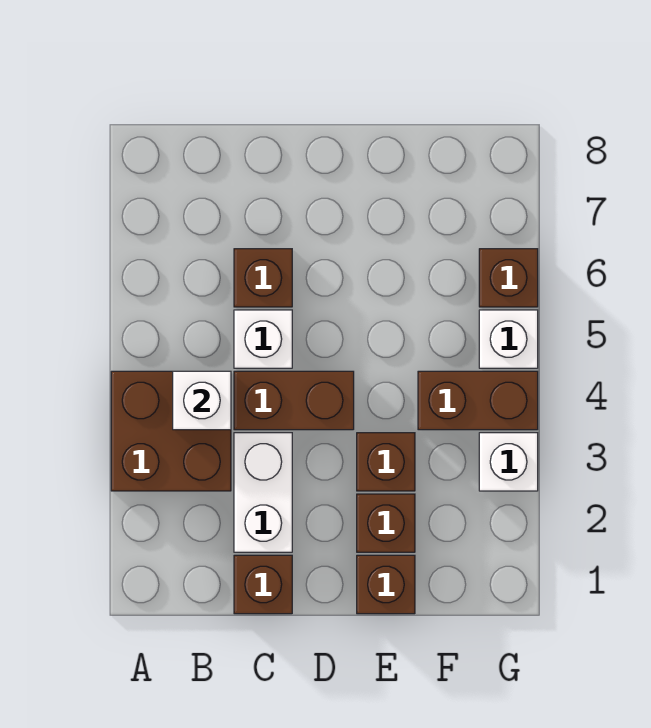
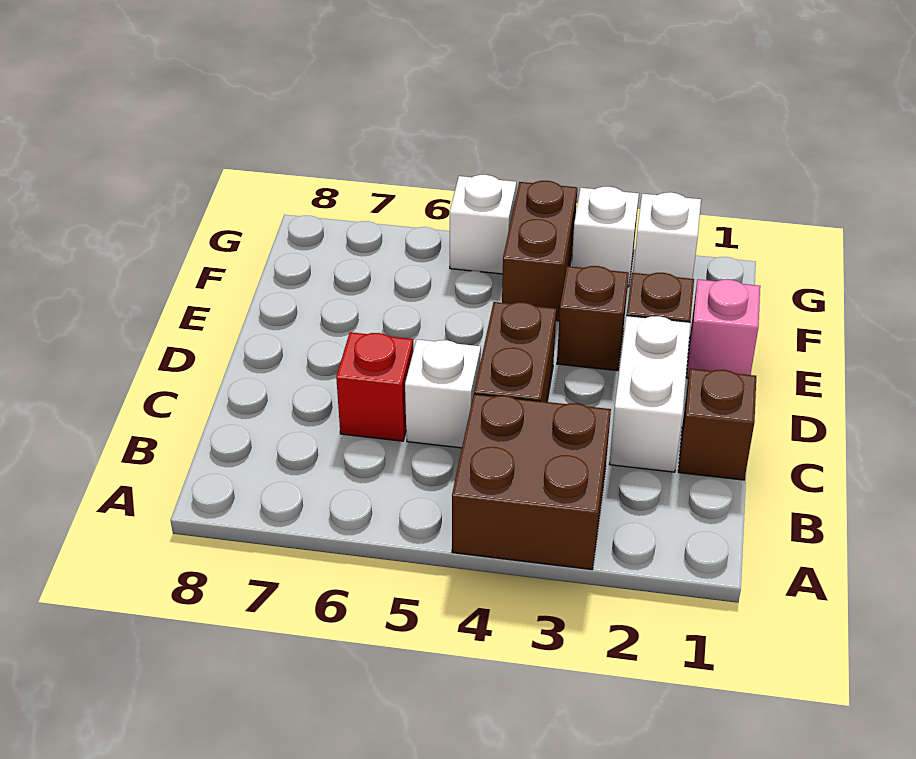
white 1x1 brick [173,371,231,430] -> white 1x1 brick moved to [633,192,701,279]
white 1x2 brick [234,433,292,552] -> white 1x2 brick turned to [609,316,690,472]
brown 1x1 brick [234,249,292,307] -> red 1x1 brick [336,332,414,441]
brown 1x1 brick [357,555,415,614] -> pink 1x1 brick [686,279,760,378]
brown 1x1 brick [479,249,538,307] -> none

